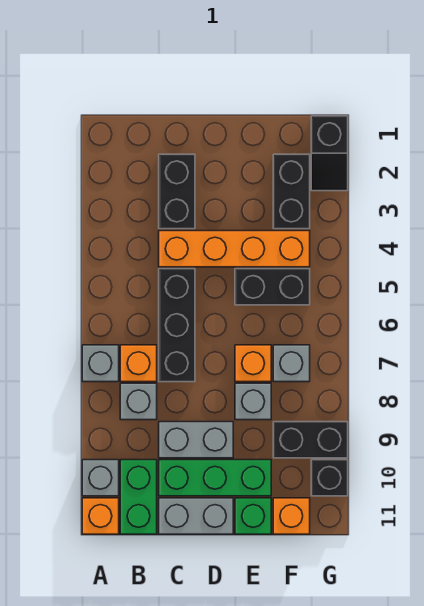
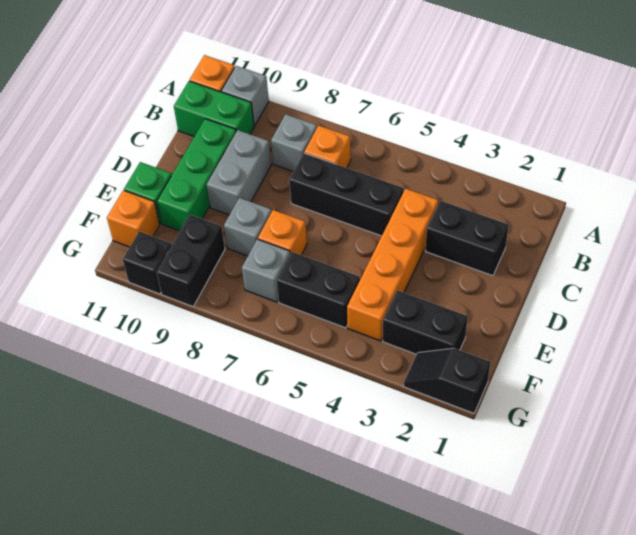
grey 1x1 brick [82,345,119,382] -> none
grey 1x2 brick [159,498,233,534] -> none
black 1x2 brick [235,269,310,305] -> black 1x2 brick turned to [277,252,360,328]

